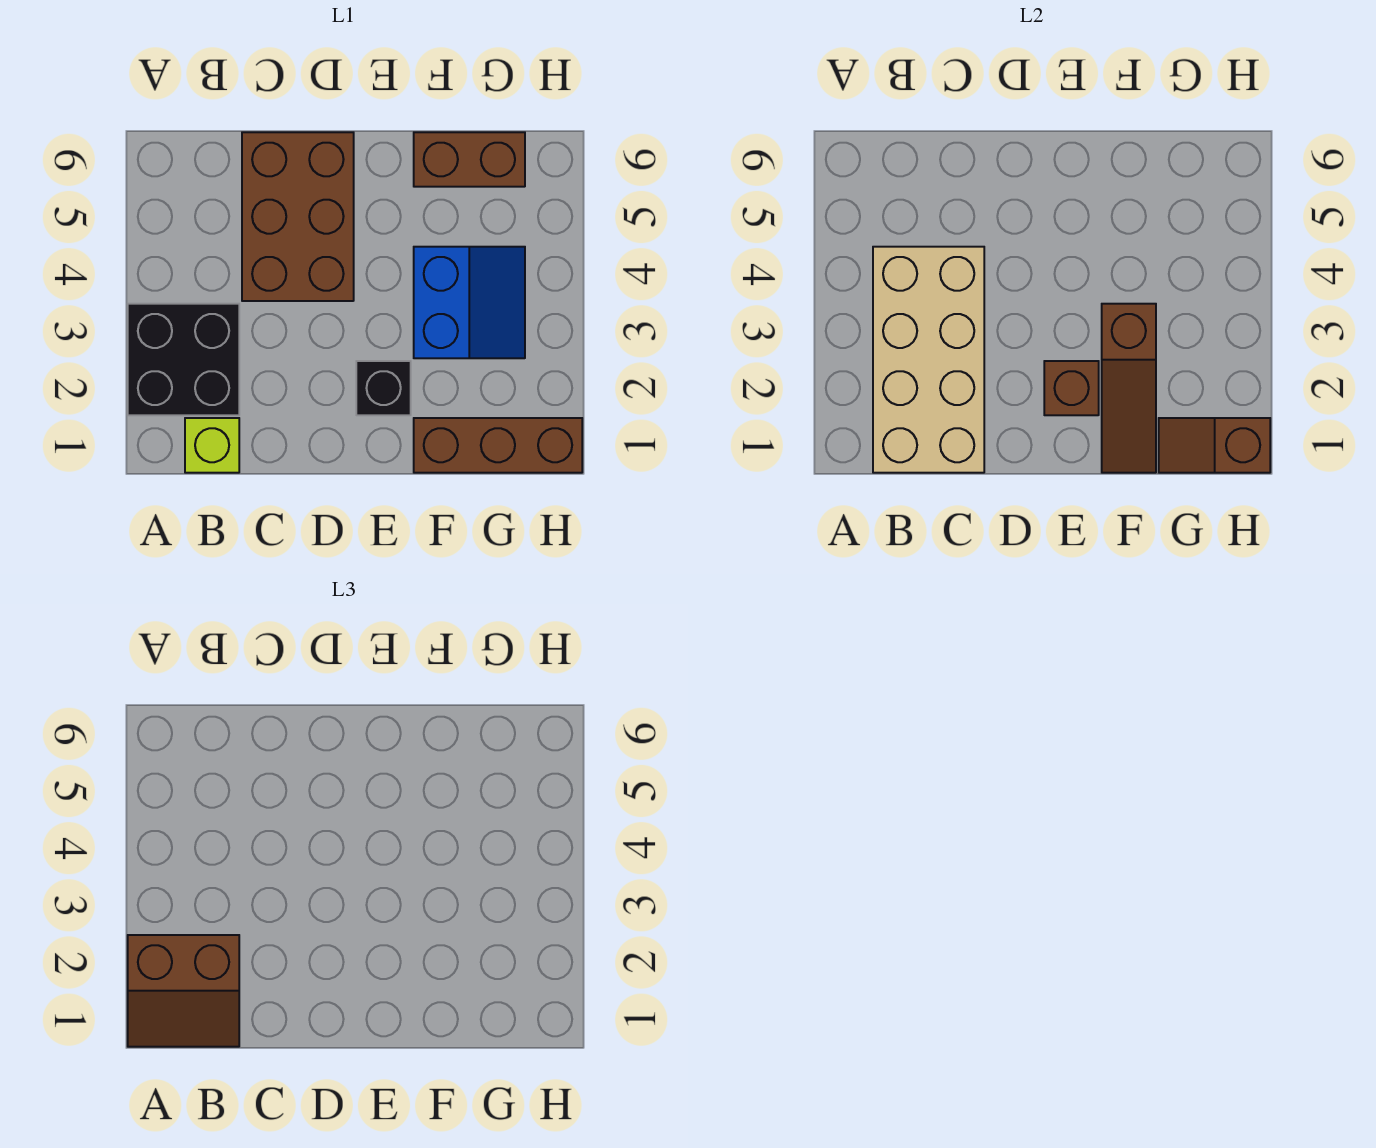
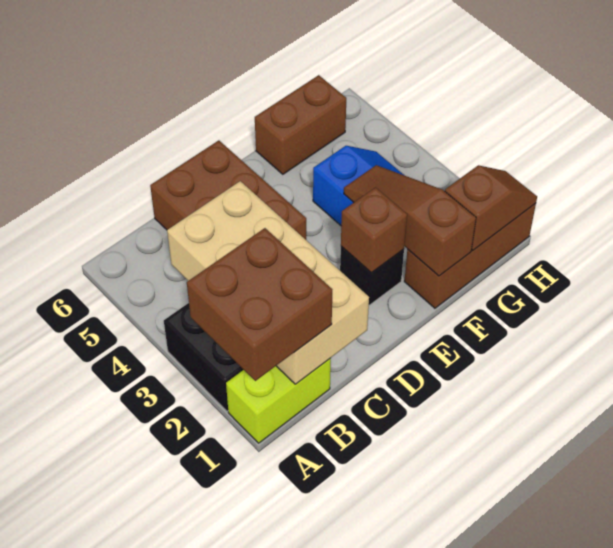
brown 2x2 slope [128,935,239,1047] -> brown 2x2 brick [187,228,332,381]
lime 1x1 brick [185,418,239,473] -> lime 1x2 brick [226,358,331,443]
brown 1x3 slope [1102,304,1156,473] -> brown 1x3 slope turned to [344,165,476,276]
brown 1x2 slope [1159,418,1270,473] -> brown 1x2 slope turned to [445,165,537,250]

